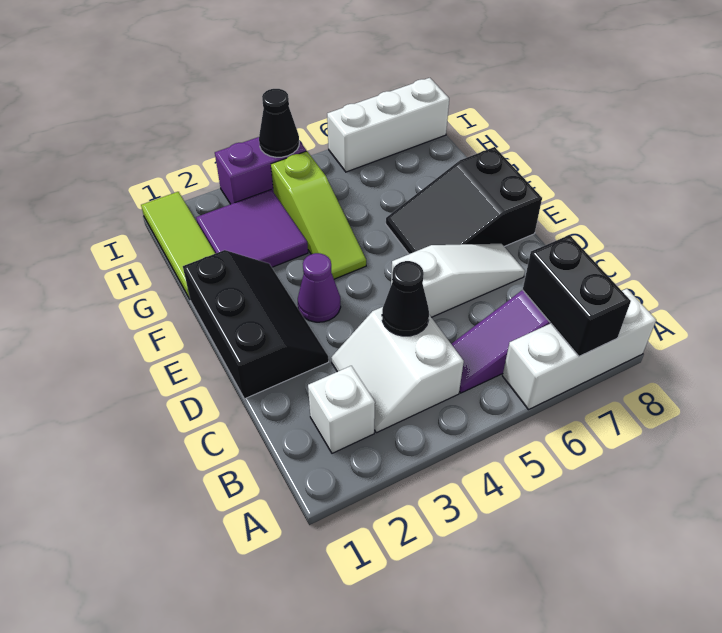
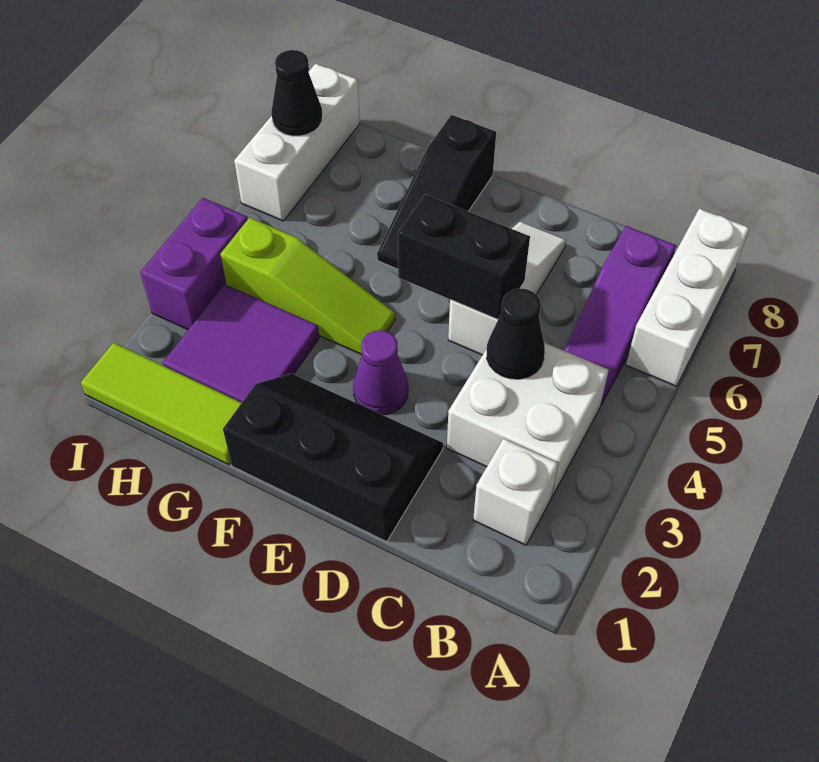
black 1x2 brick [523,235,631,357] -> black 1x2 brick moved to [398,194,530,320]
white 2x2 slope [331,307,464,433] -> white 2x2 brick [447,342,609,496]
black 2x3 slope [386,147,542,254] -> black 1x3 slope [377,115,496,269]
black 1x1 cone [259,89,299,157] -> black 1x1 cone moved to [271,50,322,136]

